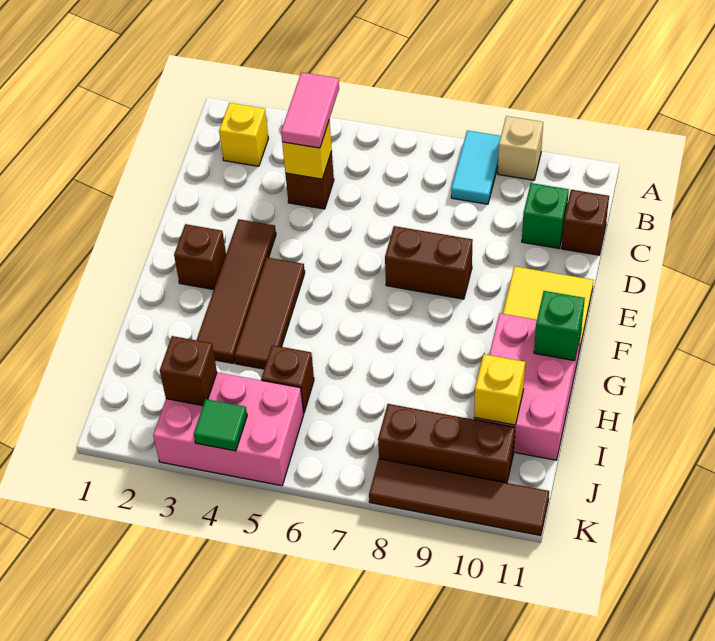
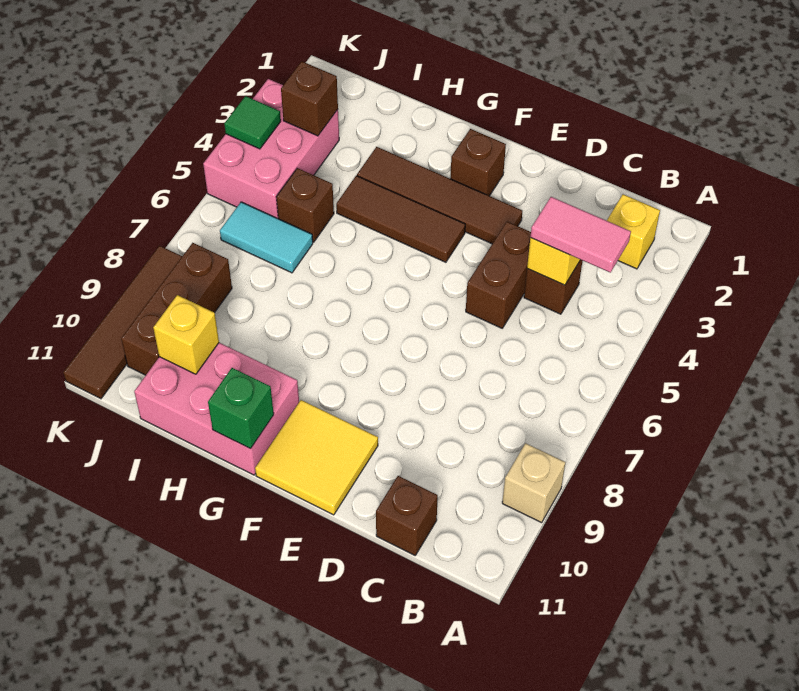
cyan 1x2 tile [451,131,501,204] -> cyan 1x2 tile moved to [220,202,313,273]
green 1x1 brick [522,183,569,248] -> none
brown 1x2 brick [385,226,473,299] -> brown 1x2 brick moved to [466,222,531,328]

